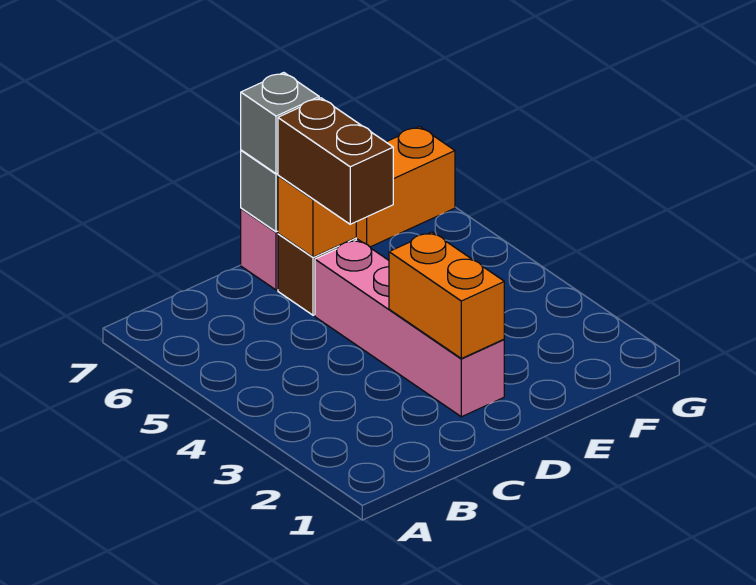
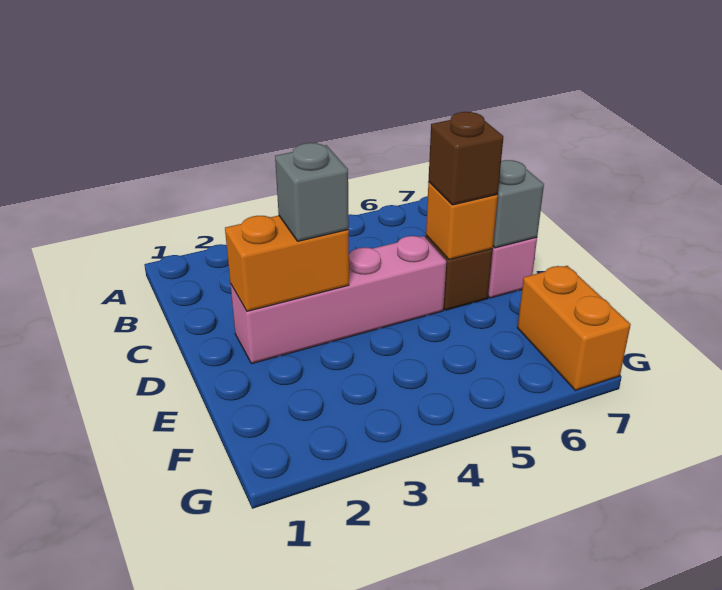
brown 1x2 brick [278,98,393,224] -> brown 1x1 brick [429,112,503,205]
grey 1x1 brick [241,73,319,174] -> grey 1x1 brick moved to [275,143,349,241]

